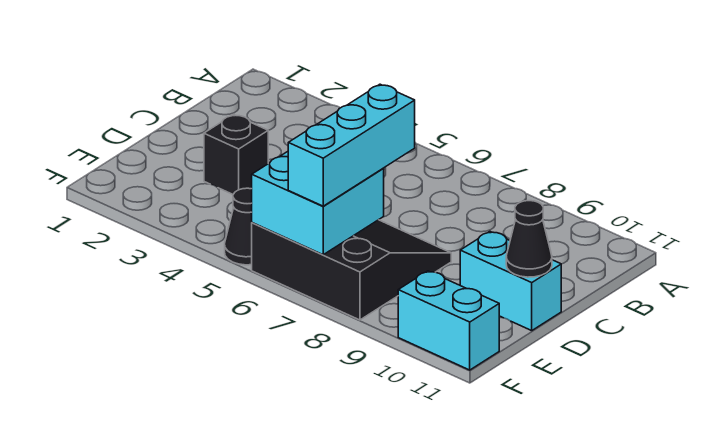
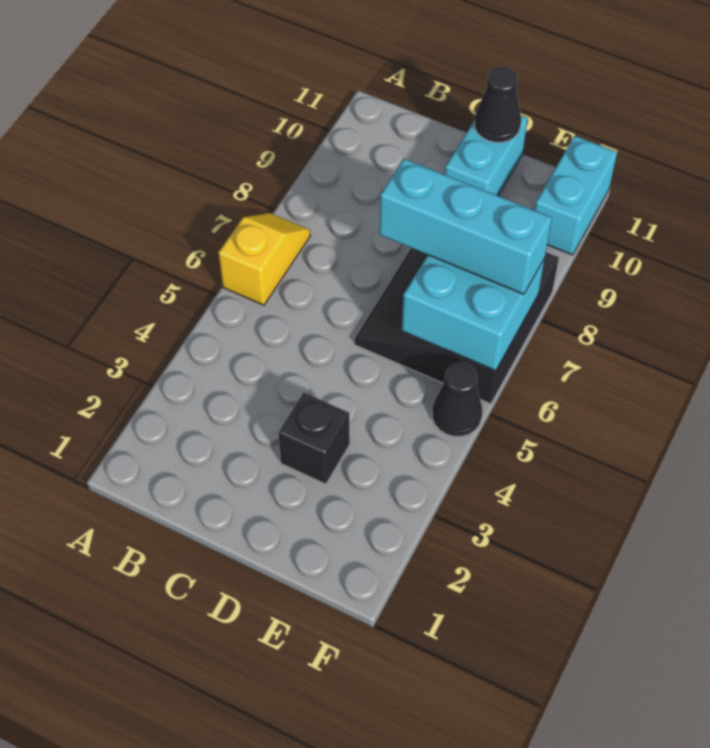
none -> yellow 1x2 slope [218,213,310,305]

